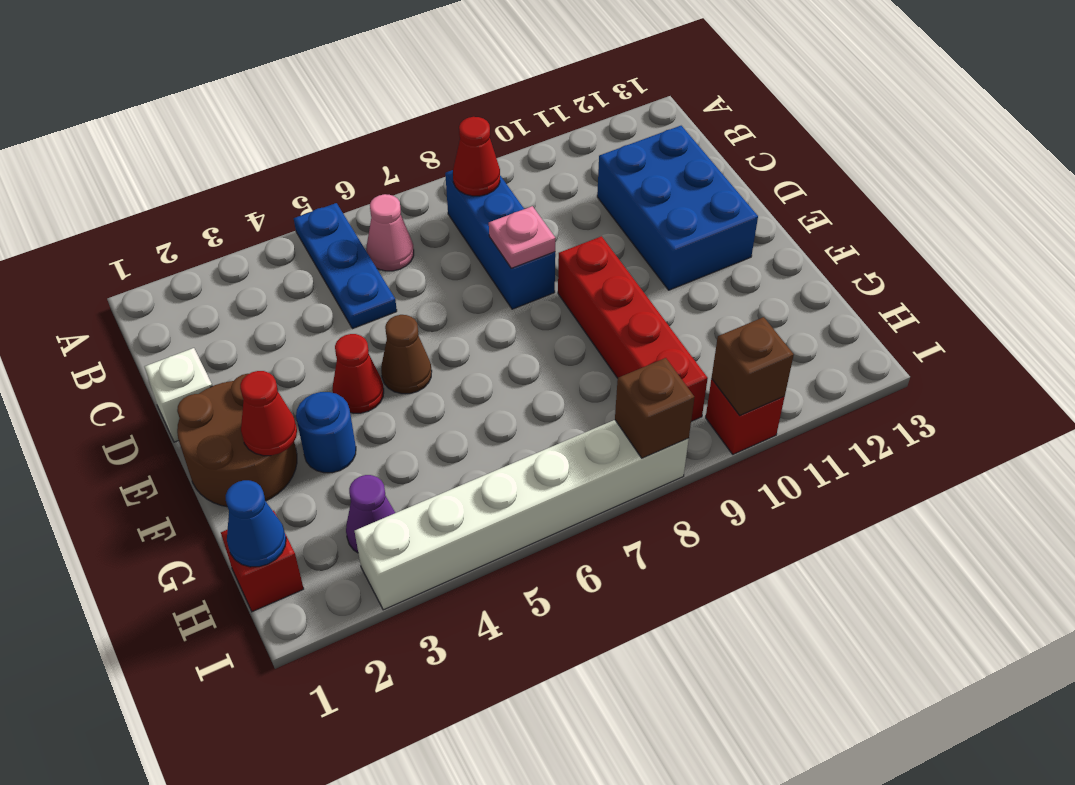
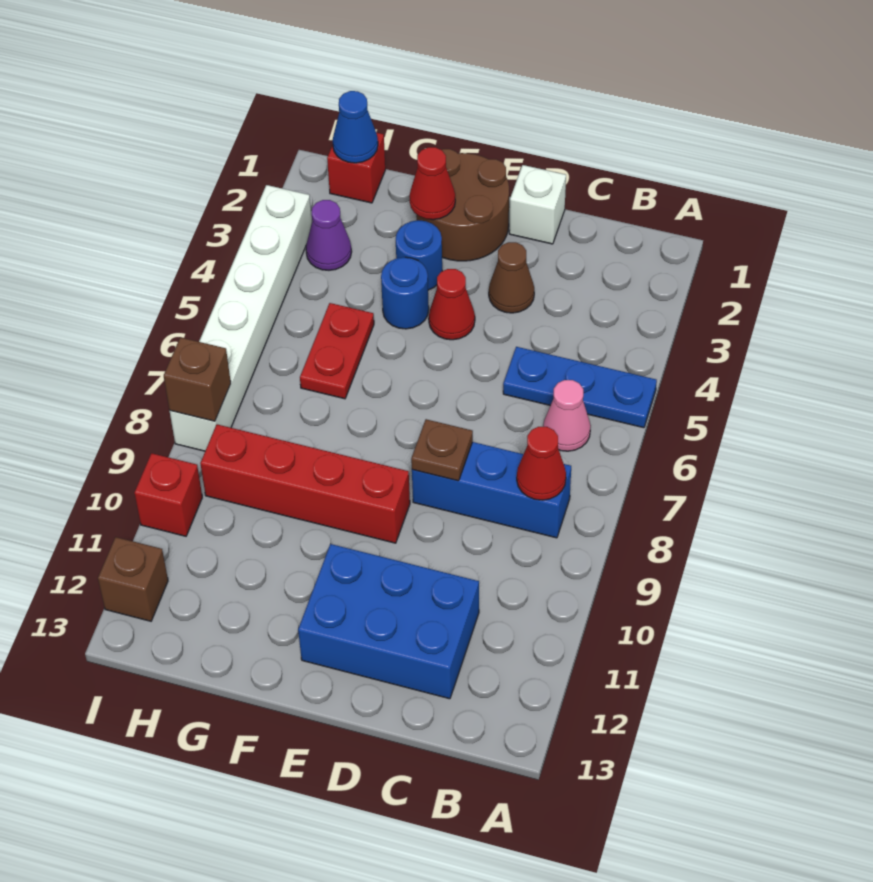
pink 1x1 plate [489,206,555,268] -> brown 1x1 plate [411,419,473,481]
brown 1x1 cone [381,315,432,394] -> brown 1x1 cone moved to [489,242,534,313]
none -> blue 1x1 round brick [381,257,429,329]
none -> red 1x2 plate [300,303,374,399]
brown 1x1 brick [712,317,794,416] -> brown 1x1 brick moved to [98,537,168,621]

